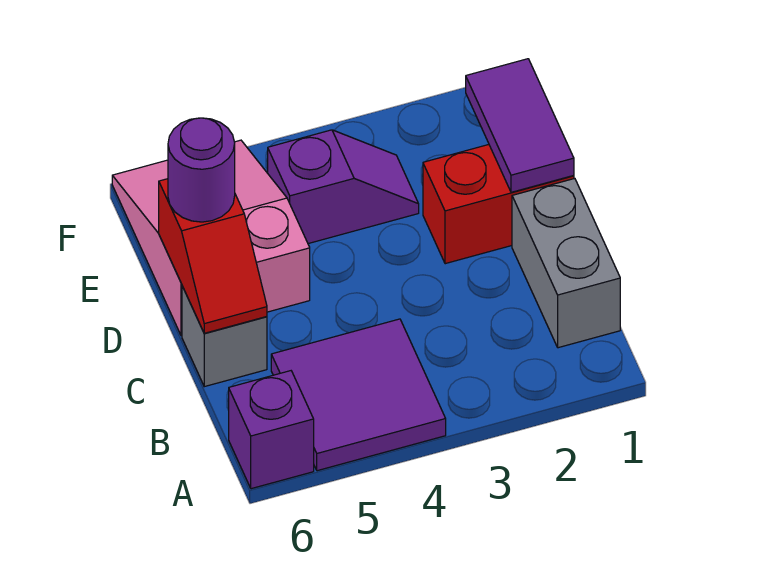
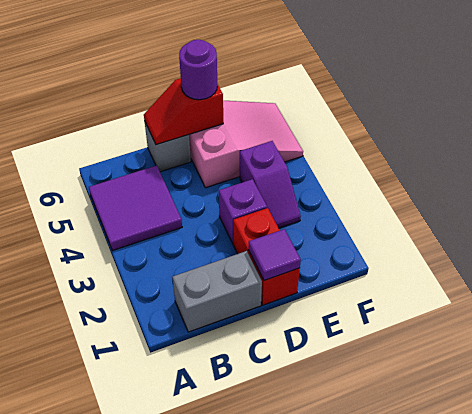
purple 1x1 brick [229,371,314,489] -> purple 1x1 brick moved to [219,179,267,243]
purple 1x2 tile [466,59,574,192] -> purple 1x1 tile [249,229,301,280]

